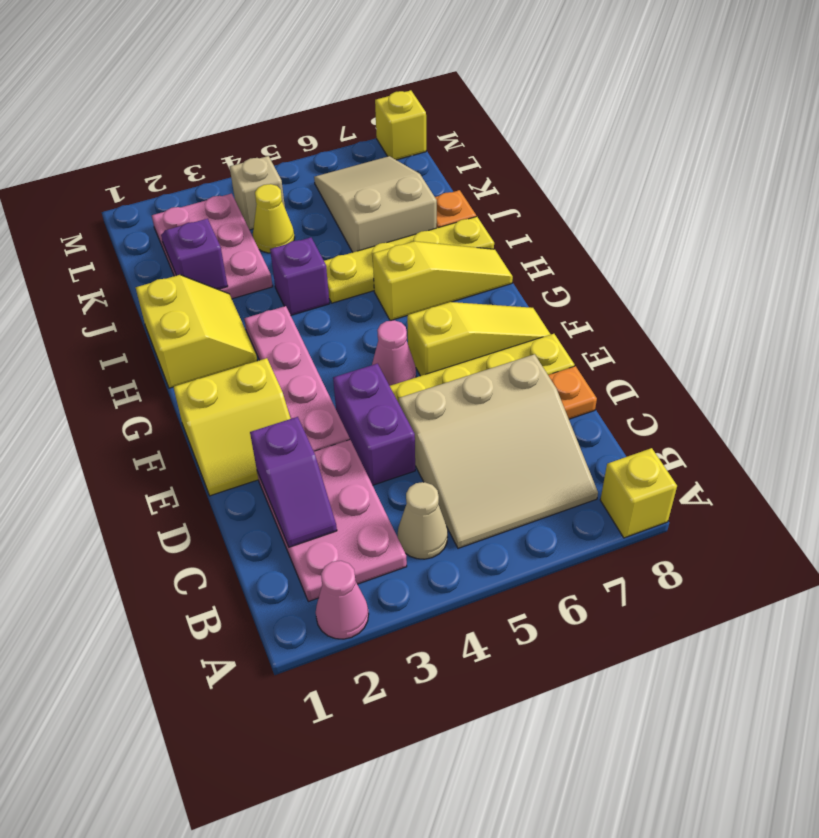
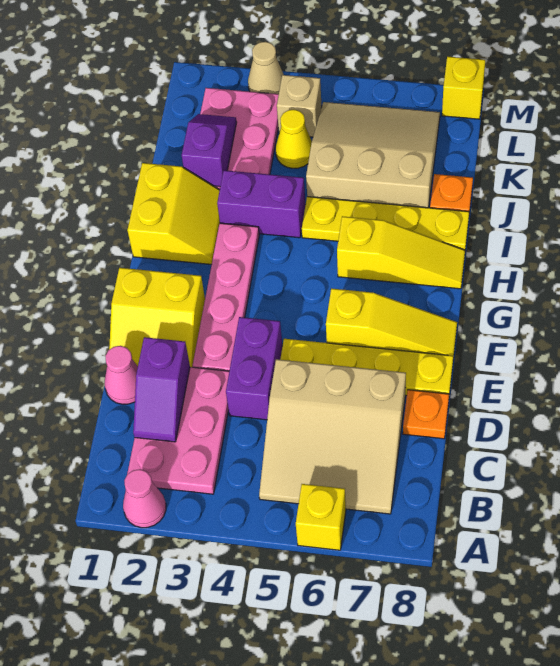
yellow 1x1 brick [600,448,677,538] -> yellow 1x1 brick moved to [296,484,346,550]
tan 1x1 cone [398,482,448,559] -> tan 1x1 cone moved to [248,42,284,94]
pink 1x1 cone [372,320,416,386] -> pink 1x1 cone moved to [105,346,138,404]
purple 1x1 brick [270,237,330,315] -> purple 1x2 brick [217,170,306,238]
tan 2x3 slope [314,156,437,252] -> tan 3x3 slope [306,102,440,208]

